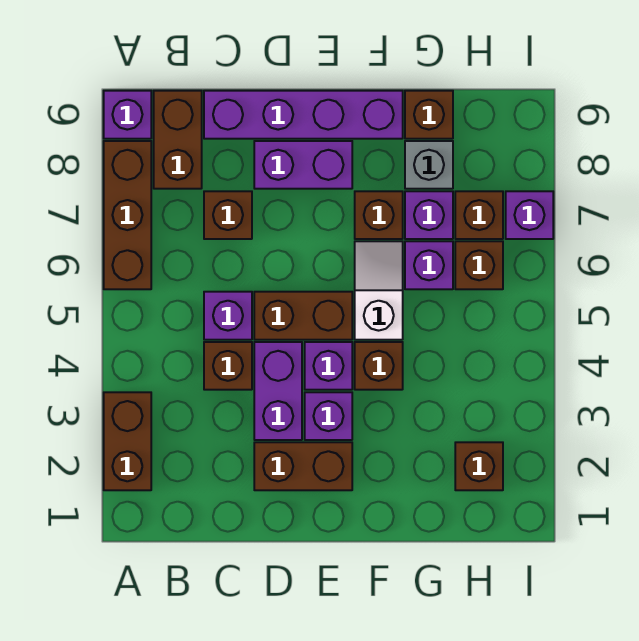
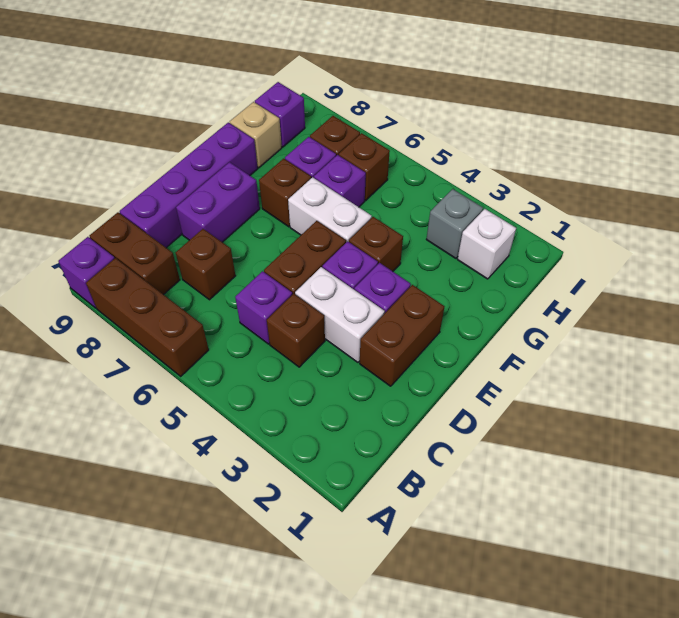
brown 1x2 brick [104,392,151,490] -> none
purple 1x2 brick [254,342,302,440] -> white 1x2 brick [295,267,385,362]
white 1x2 slope [355,241,403,340] -> white 1x2 brick [288,177,372,242]
grey 1x1 brick [405,141,453,189] -> grey 1x1 brick moved to [426,189,483,258]
brown 1x1 brick [405,91,453,139] -> tan 1x1 brick [230,102,282,168]
brown 1x1 brick [455,442,503,490] -> white 1x1 brick [457,209,516,279]
purple 1x1 brick [506,191,553,239] -> purple 1x1 brick moved to [255,82,305,147]

